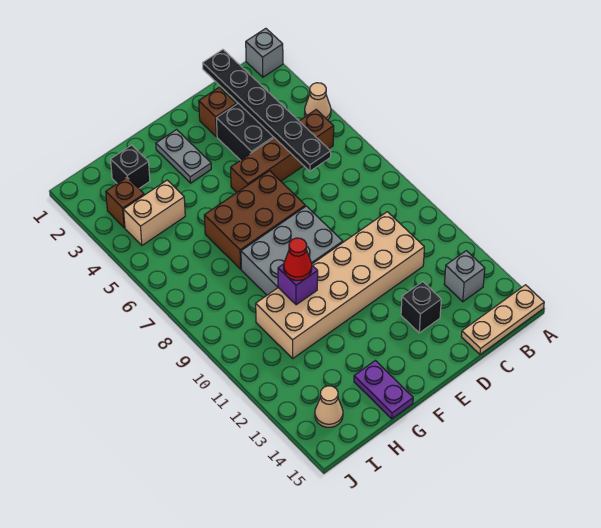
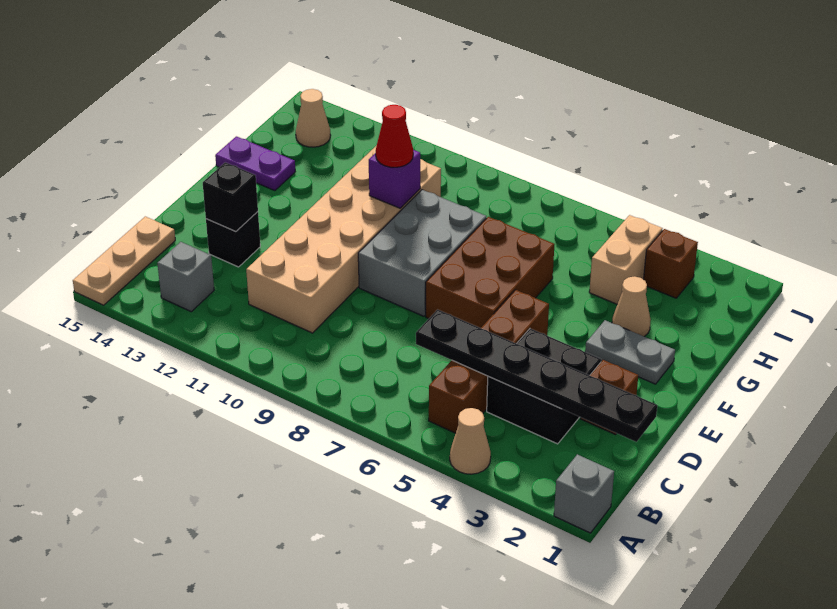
none -> tan 1x1 cone [612,277,651,336]
black 1x1 brick [111,145,150,188] -> black 1x1 brick moved to [203,162,258,232]

